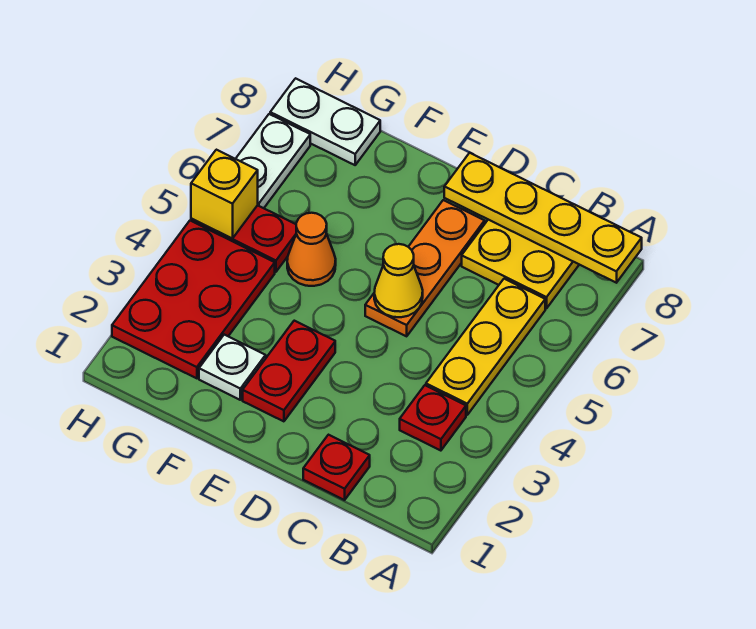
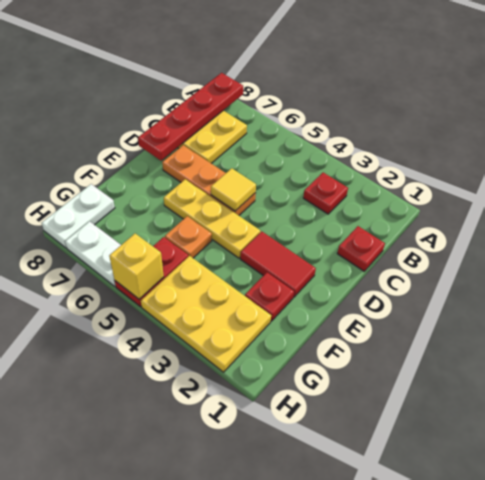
yellow 1x4 plate [444,153,642,283] -> red 1x4 plate [138,73,243,161]
yellow 1x3 plate [426,279,545,415] -> yellow 1x3 plate moved to [164,179,260,258]
yellow 1x1 cone [374,244,423,317] -> yellow 1x1 tile [211,168,256,211]
red 1x2 plate [243,321,335,421] -> red 1x2 tile [240,232,316,297]
white 1x1 plate [199,335,266,400] -> red 1x1 plate [245,272,294,321]
orange 1x1 cone [287,213,336,286] -> orange 1x1 plate [165,216,212,258]
red 2x3 plate [112,221,275,378] -> yellow 2x3 plate [141,256,271,372]

